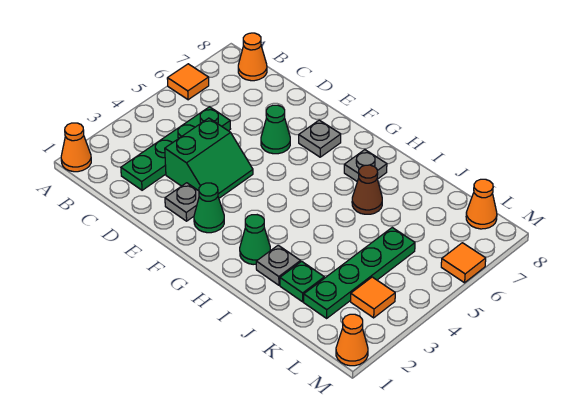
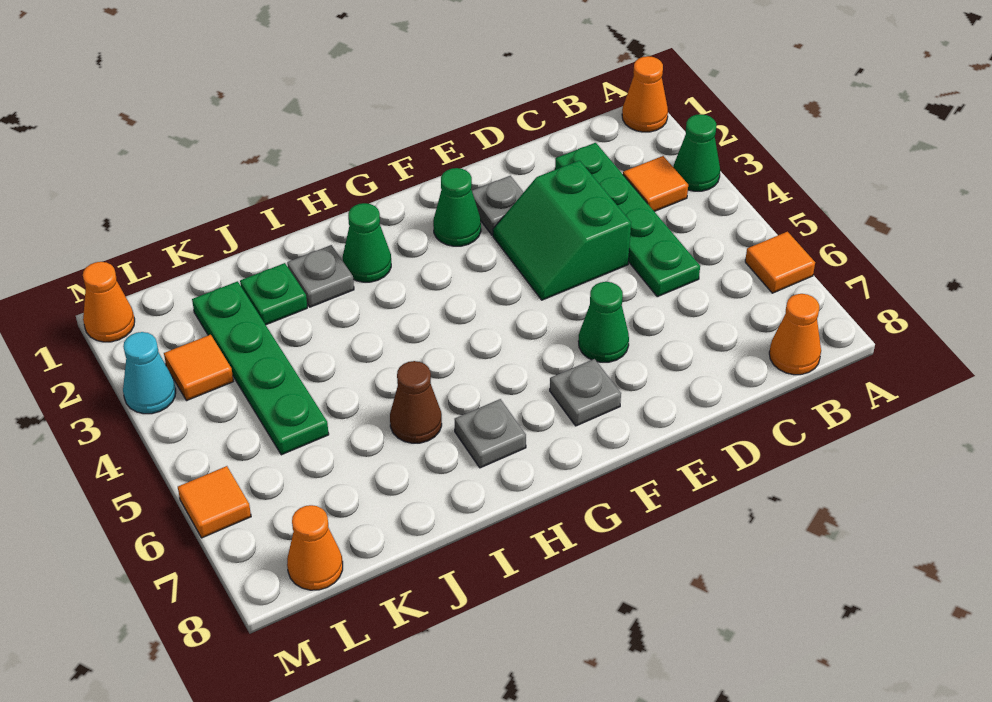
none -> green 1x1 cone [674,114,720,191]
none -> orange 1x1 tile [623,156,688,211]
none -> cyan 1x1 cone [123,332,176,414]

